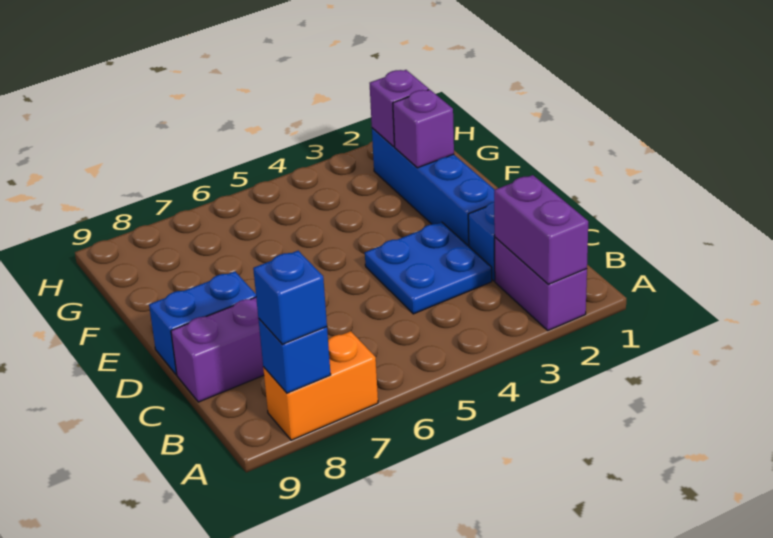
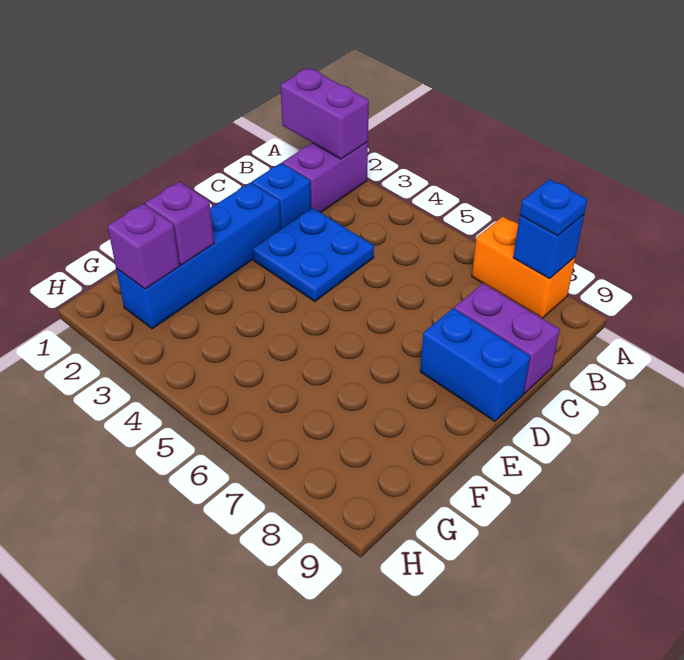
purple 1x2 brick [494,175,588,284] -> purple 1x2 brick turned to [281,68,369,159]
blue 1x1 brick [253,251,327,344] -> blue 1x1 plate [520,179,587,236]

